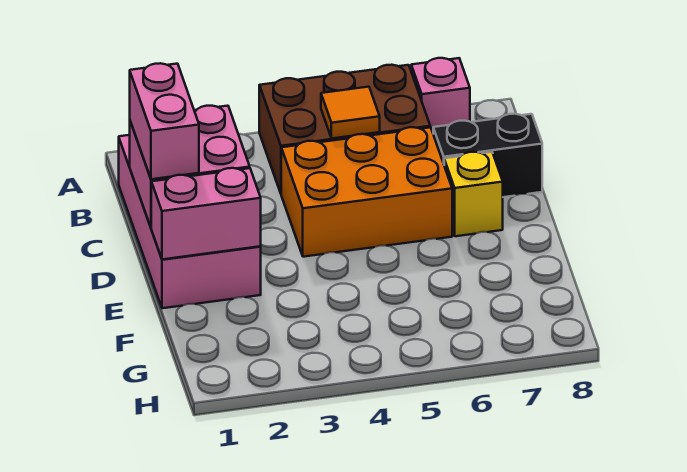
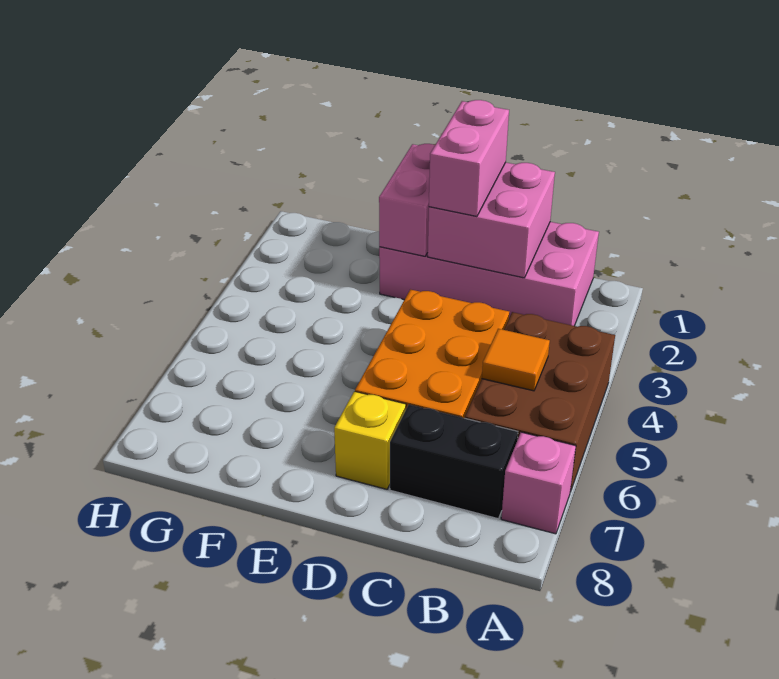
pink 1x2 brick [130,63,199,179] -> pink 1x2 brick turned to [429,100,509,216]
black 1x2 brick [433,114,542,197] -> black 1x2 brick turned to [390,405,518,519]

